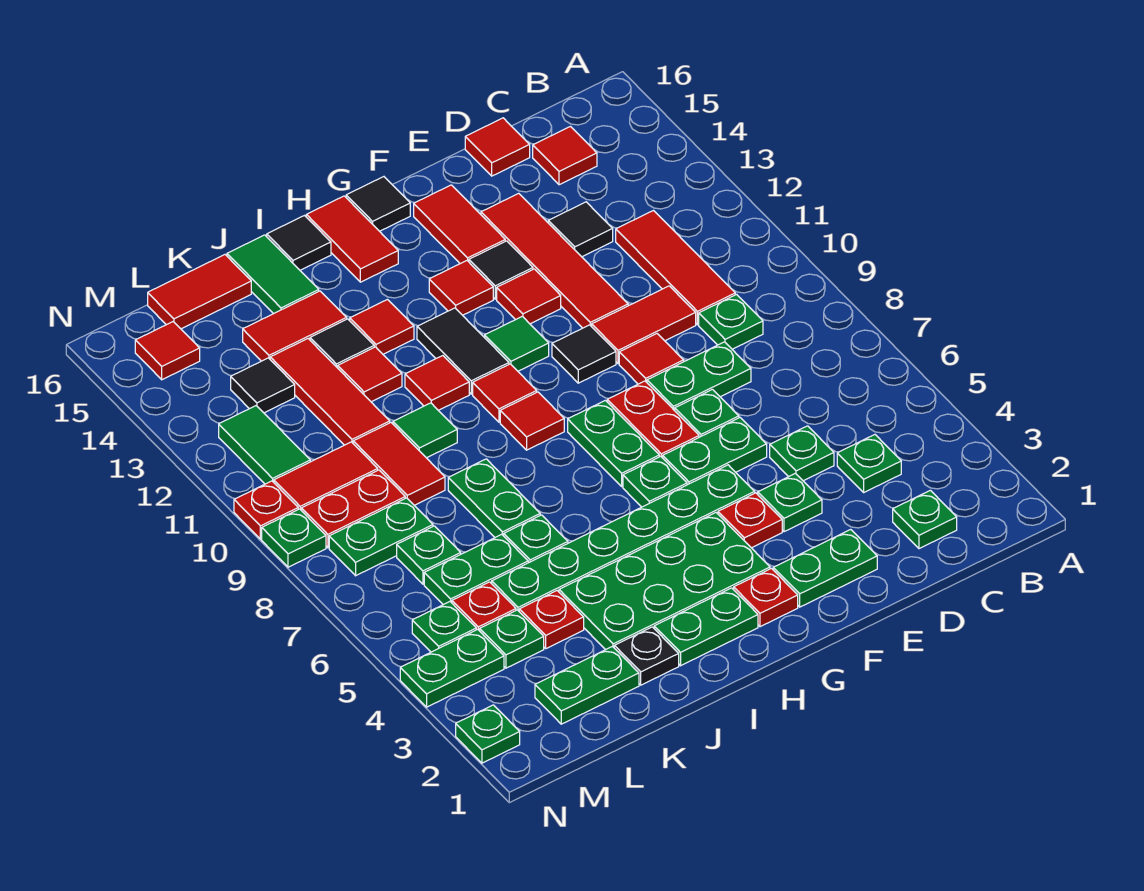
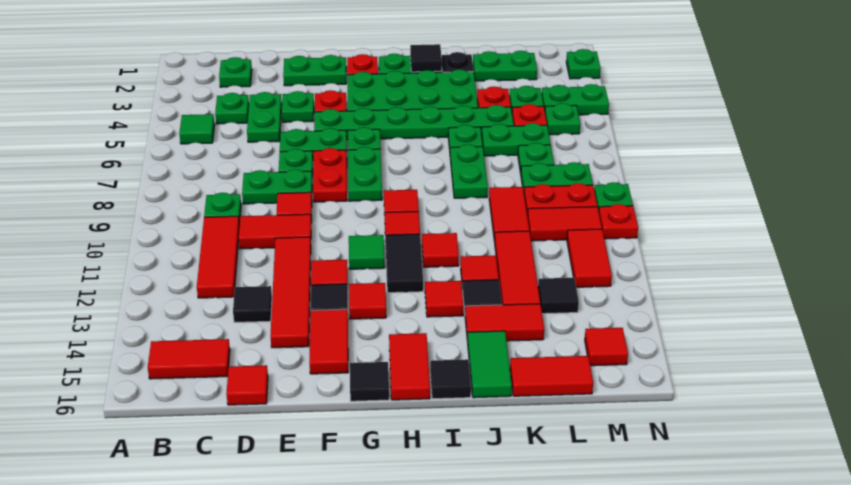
red 1x1 tile [533,127,597,185] -> red 1x2 tile [148,339,230,379]
green 1x1 plate [770,426,834,481] -> green 1x2 plate [247,92,282,142]
black 1x1 tile [552,325,616,383] -> black 1x1 tile moved to [410,44,442,72]
green 1x1 tile [393,403,457,458] -> green 1x1 tile moved to [179,114,215,144]
green 1x2 tile [219,406,310,484] -> red 1x2 tile [567,229,612,287]

